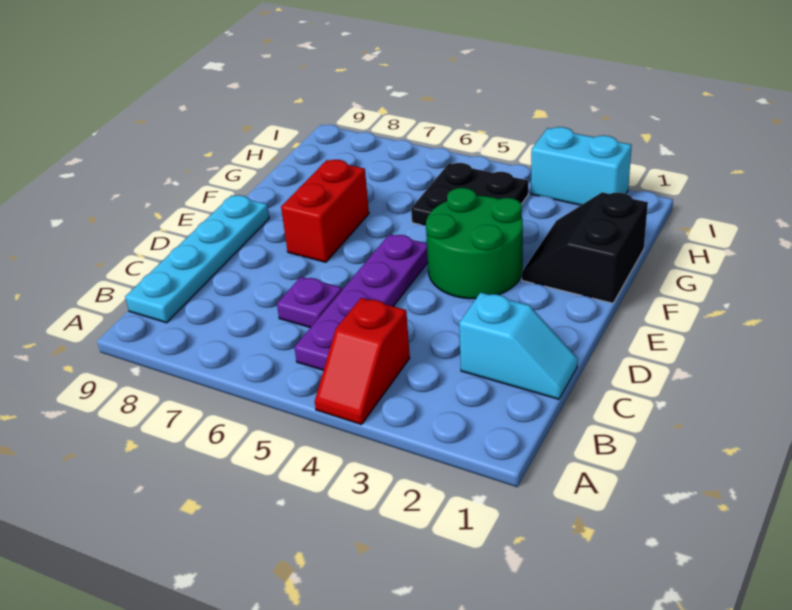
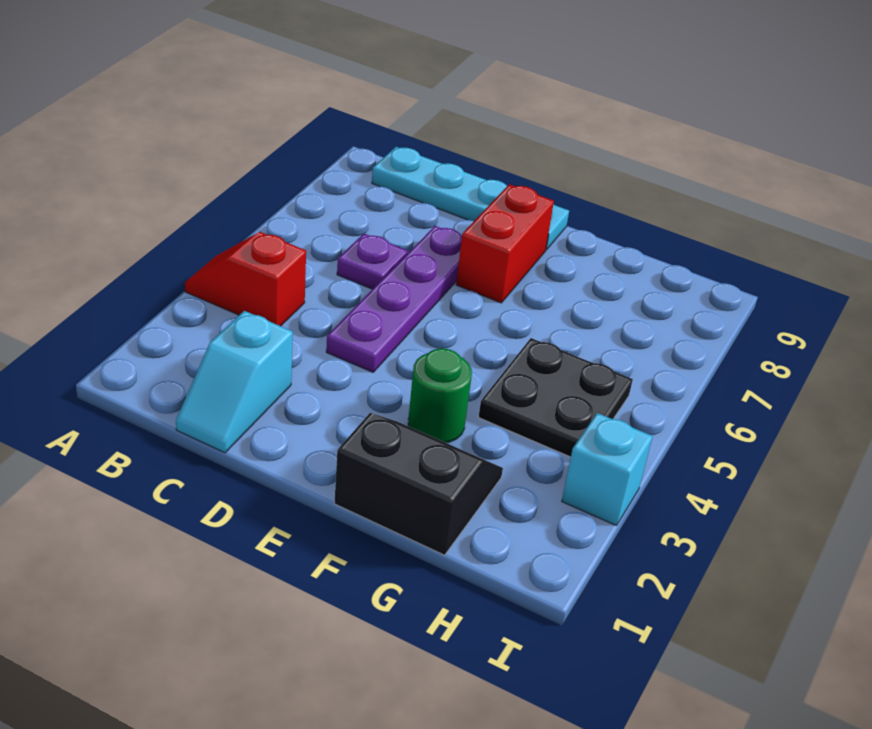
purple 1x4 plate [294,234,428,370] -> purple 1x4 plate turned to [326,226,462,372]
green 2x2 round brick [426,188,523,299] -> green 1x1 round brick [408,348,472,443]
red 1x2 brick [281,160,369,262] -> red 1x2 brick turned to [456,184,554,303]
cyan 1x2 brick [531,127,632,205] -> cyan 1x1 brick [562,413,653,526]

